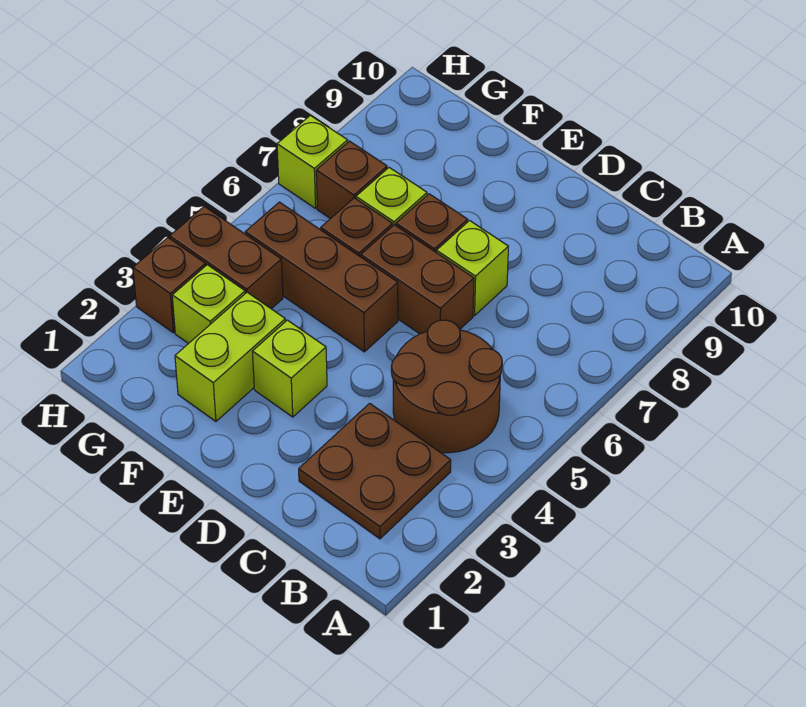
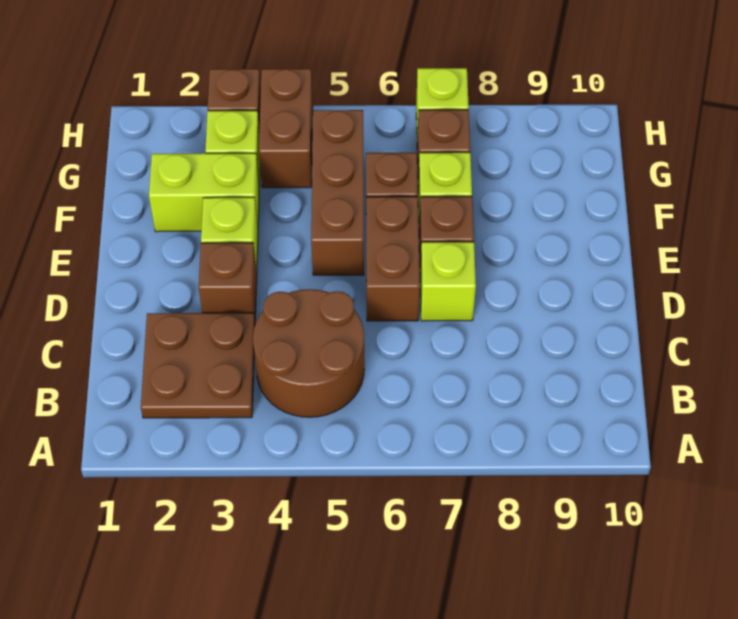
none -> brown 1x1 brick [199,243,257,317]

